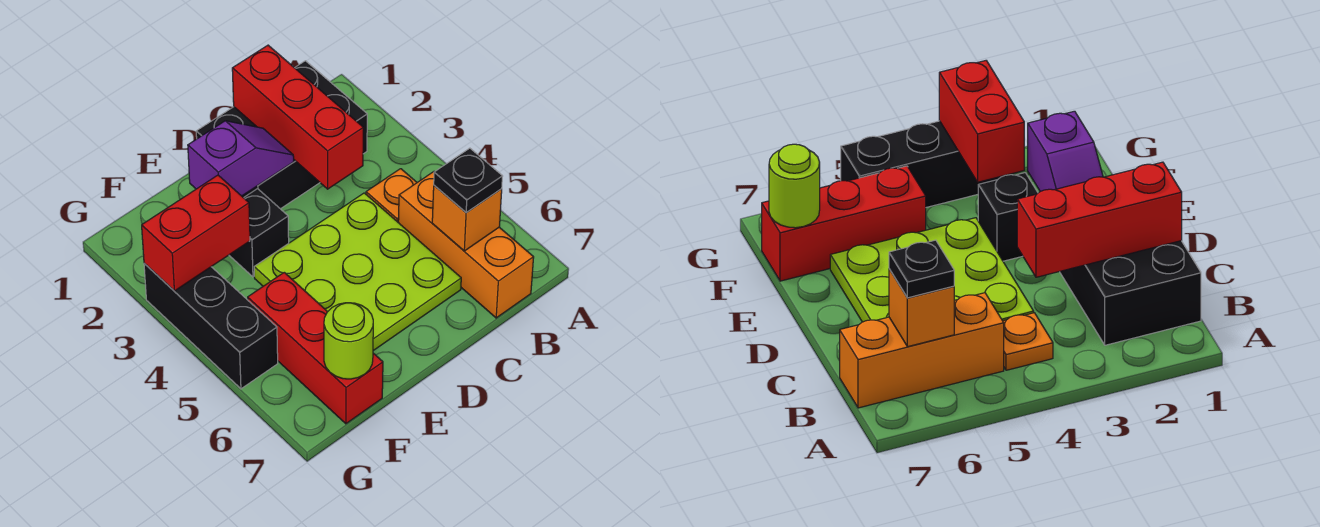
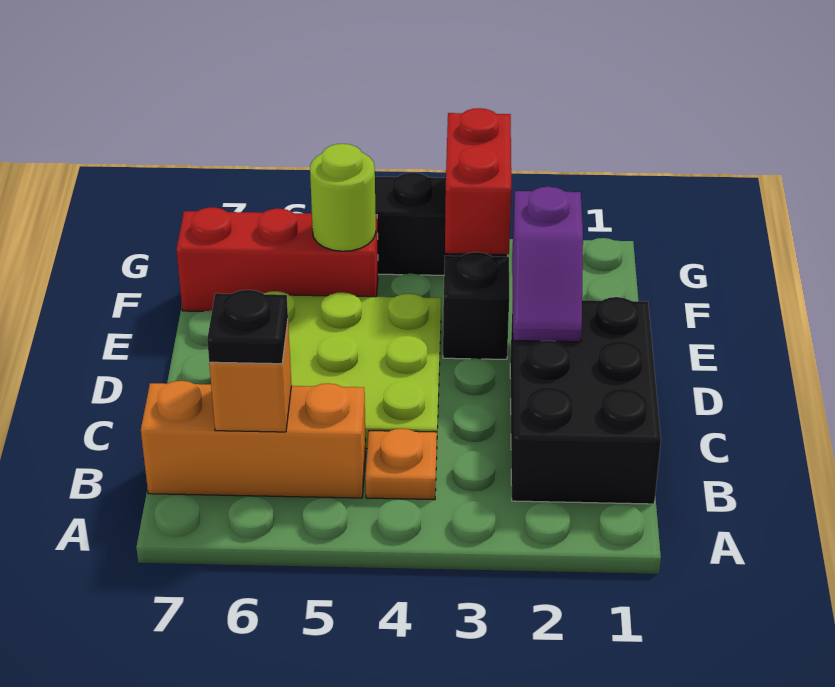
red 1x3 brick [232,45,363,189] -> none
lime 1x1 round brick [324,303,373,379] -> lime 1x1 round brick moved to [310,144,376,251]

